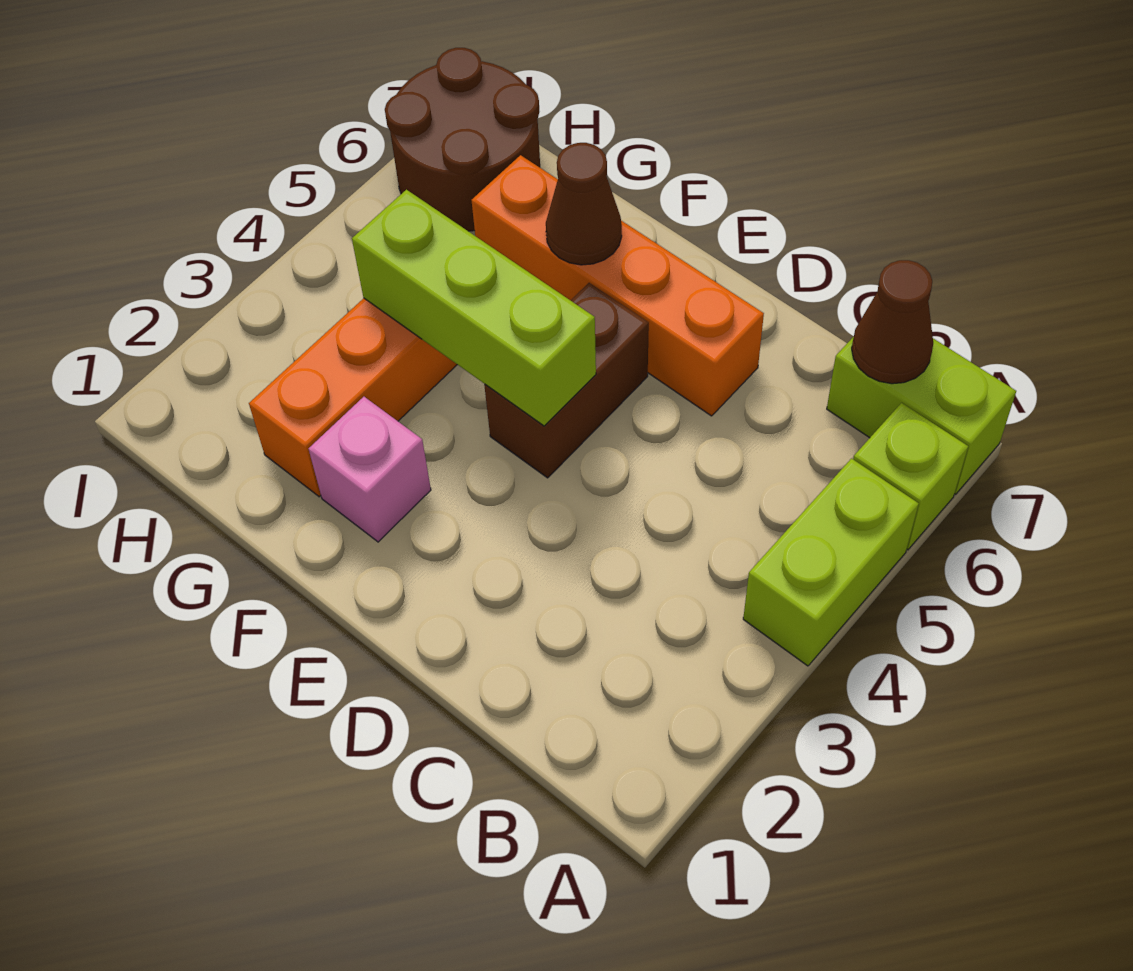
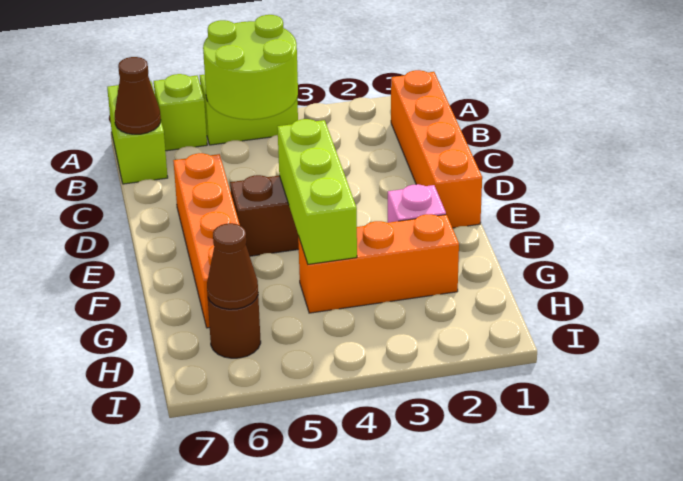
none -> lime 2x2 round brick [203,15,298,120]
none -> orange 1x4 brick [391,70,482,228]
brown 1x1 cone [546,143,622,265] -> brown 1x1 cone moved to [207,223,258,309]
brown 2x2 round brick [385,48,540,231] -> brown 1x1 round brick [208,296,261,358]

